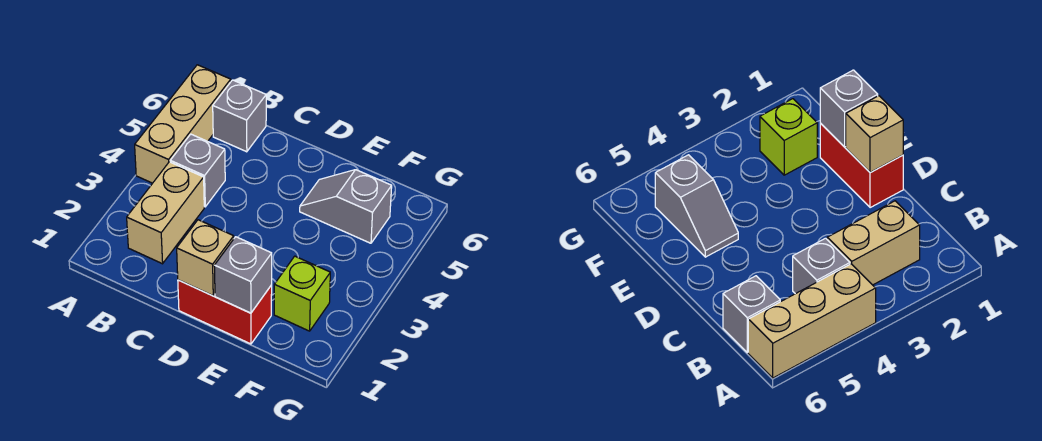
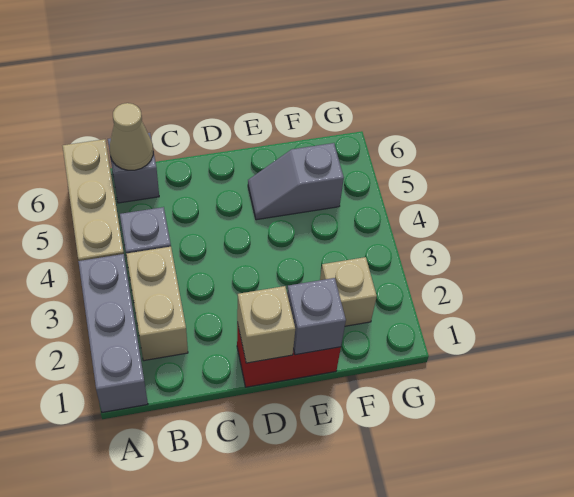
none -> grey 1x3 brick [78,254,148,412]
none -> tan 1x1 cone [109,103,153,170]
lime 1x1 brick [274,256,330,331] -> tan 1x1 brick [320,257,377,326]

